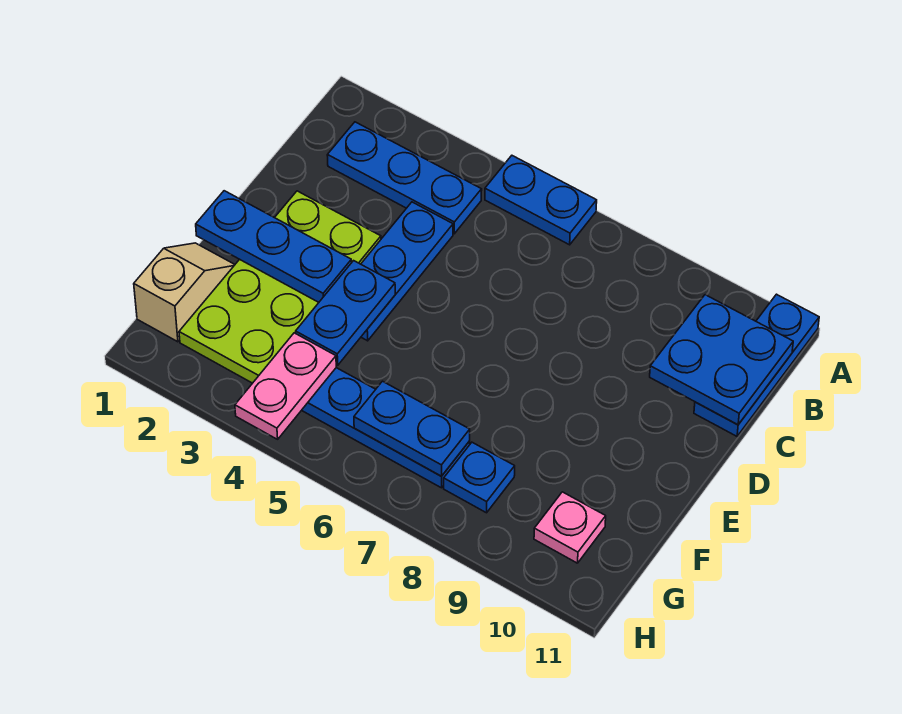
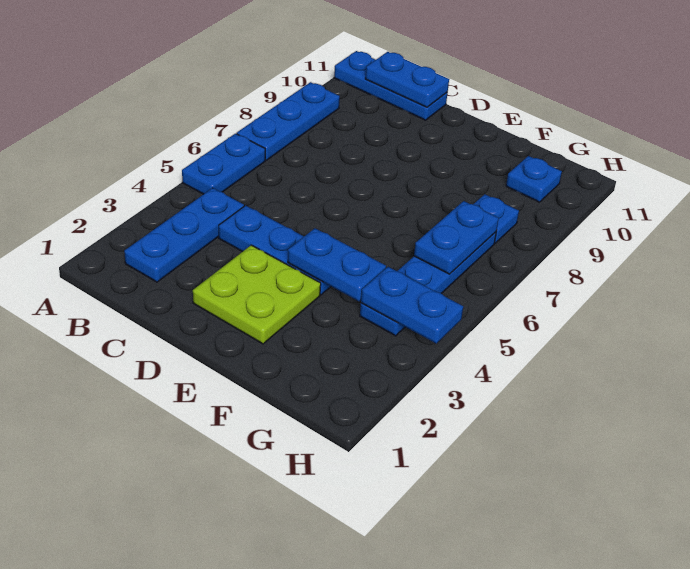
blue 2x2 plate [650,295,793,425] -> blue 1x2 plate [365,52,449,107]
lime 2x4 plate [179,191,381,383] -> lime 2x2 plate [193,245,321,344]
blue 1x3 plate [196,191,352,302] -> blue 1x3 plate moved to [237,82,340,160]
tan 1x2 slope [134,243,235,342] -> none
pink 1x2 plate [235,333,336,439] -> blue 1x2 plate [361,267,463,343]
pink 1x1 plate [534,492,606,563] -> blue 1x1 plate [506,156,562,202]

